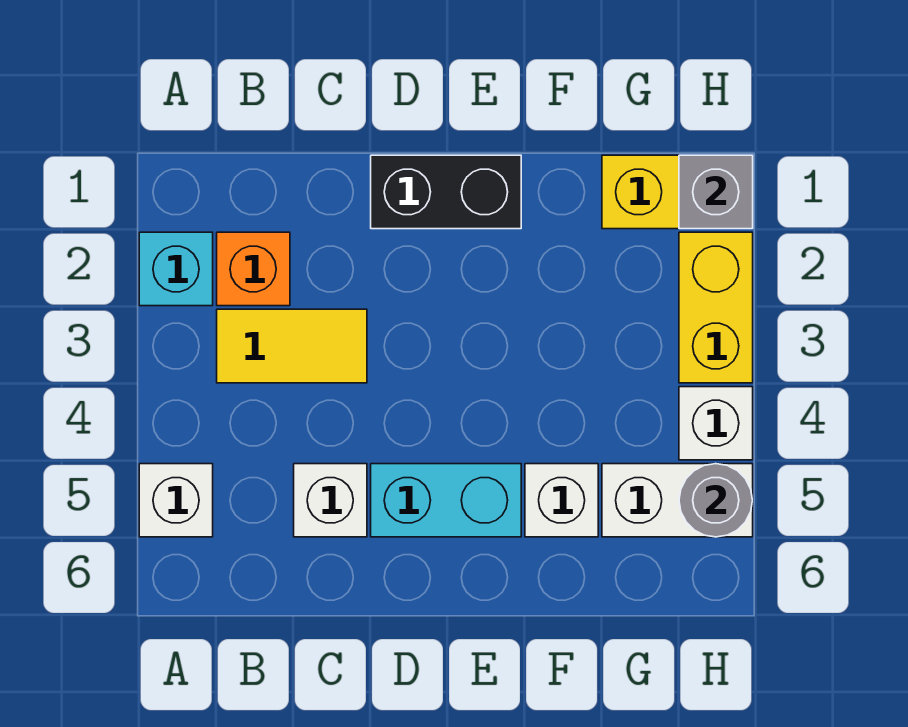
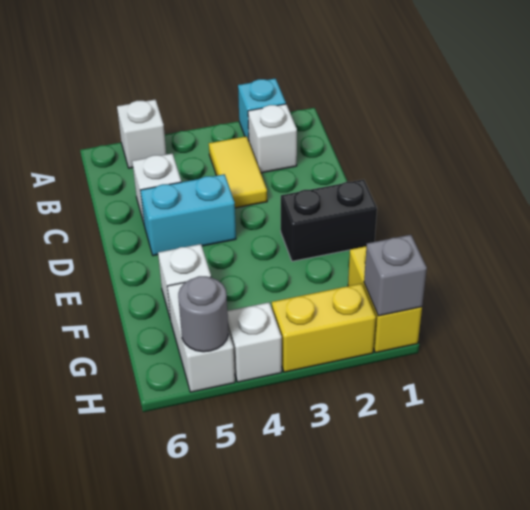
orange 1x1 brick [217,232,290,306] -> white 1x1 brick [248,104,297,173]
black 1x2 brick [371,155,521,229] -> black 1x2 brick turned to [281,180,377,261]
cyan 1x2 brick [371,464,521,537] -> cyan 1x2 brick turned to [140,174,236,256]

